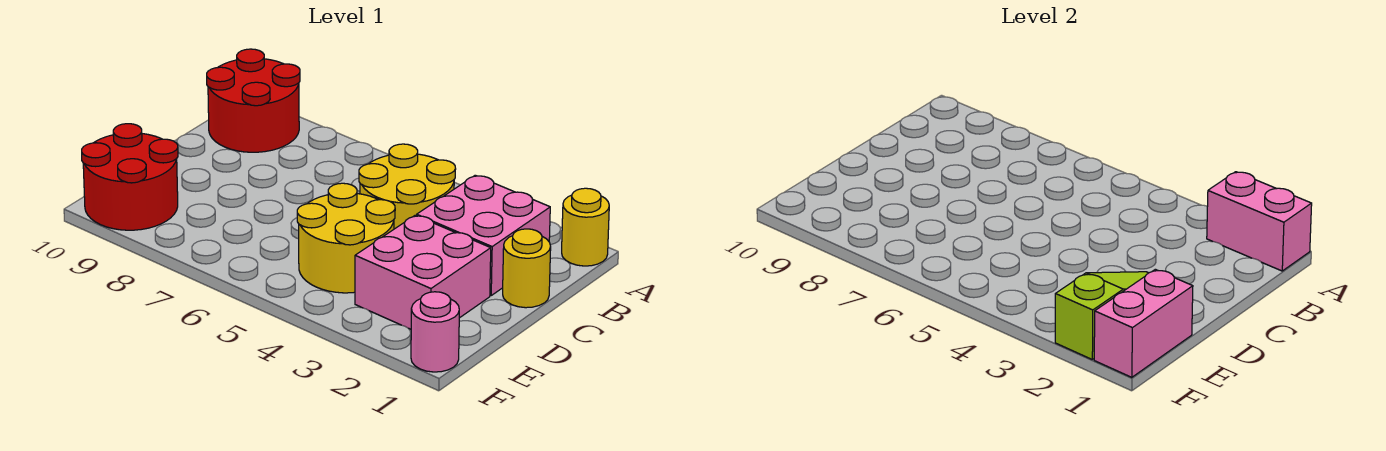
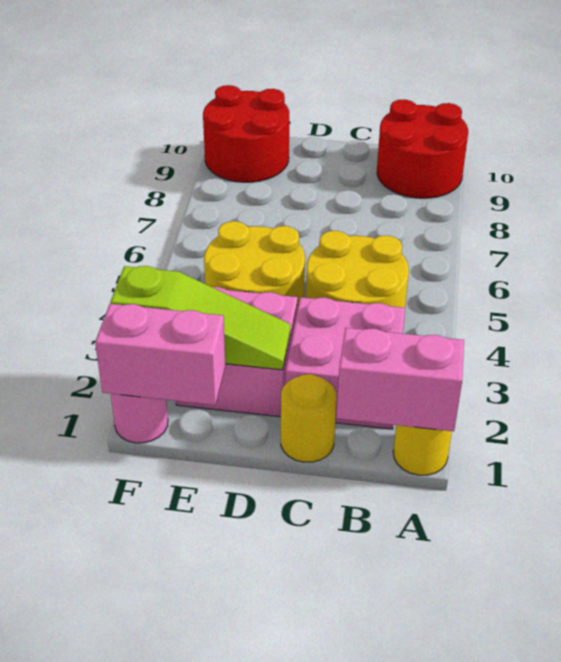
pink 1x2 brick [1207,172,1312,271] -> pink 1x2 brick turned to [336,328,464,431]

